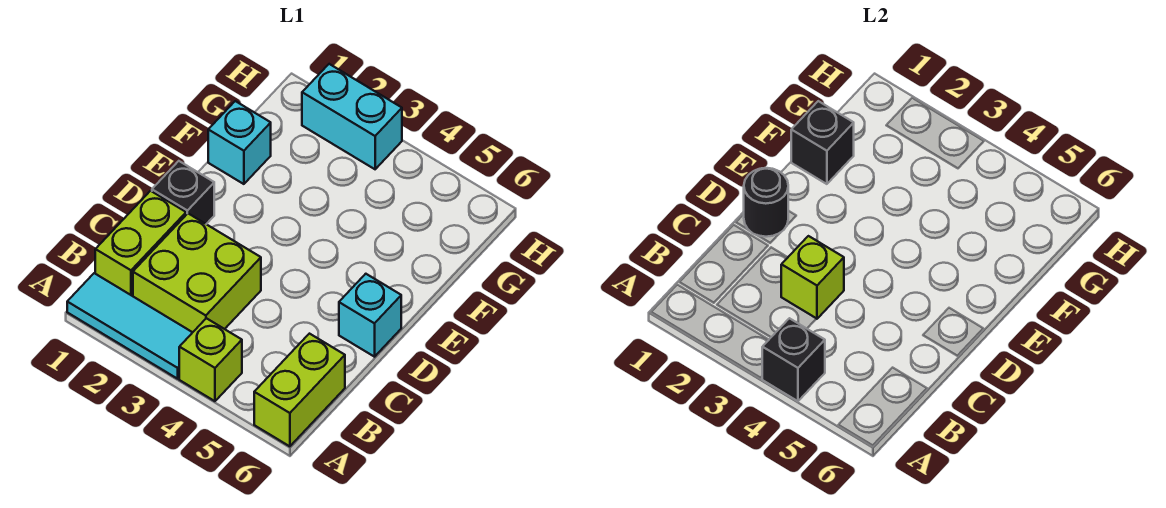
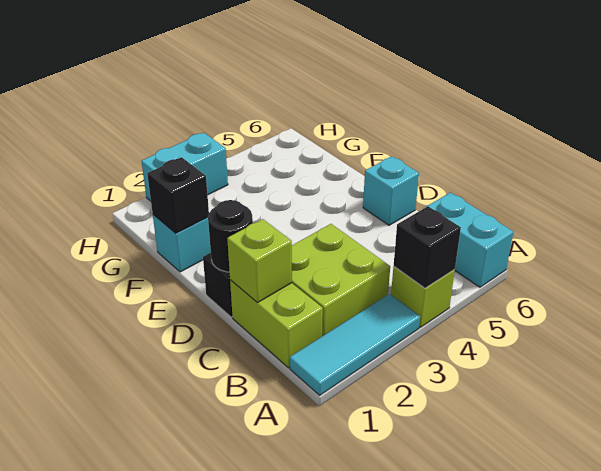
lime 1x2 brick [254,334,345,446] -> cyan 1x2 brick [423,193,513,287]
lime 1x1 brick [781,236,844,319] -> lime 1x1 brick moved to [227,219,292,303]

